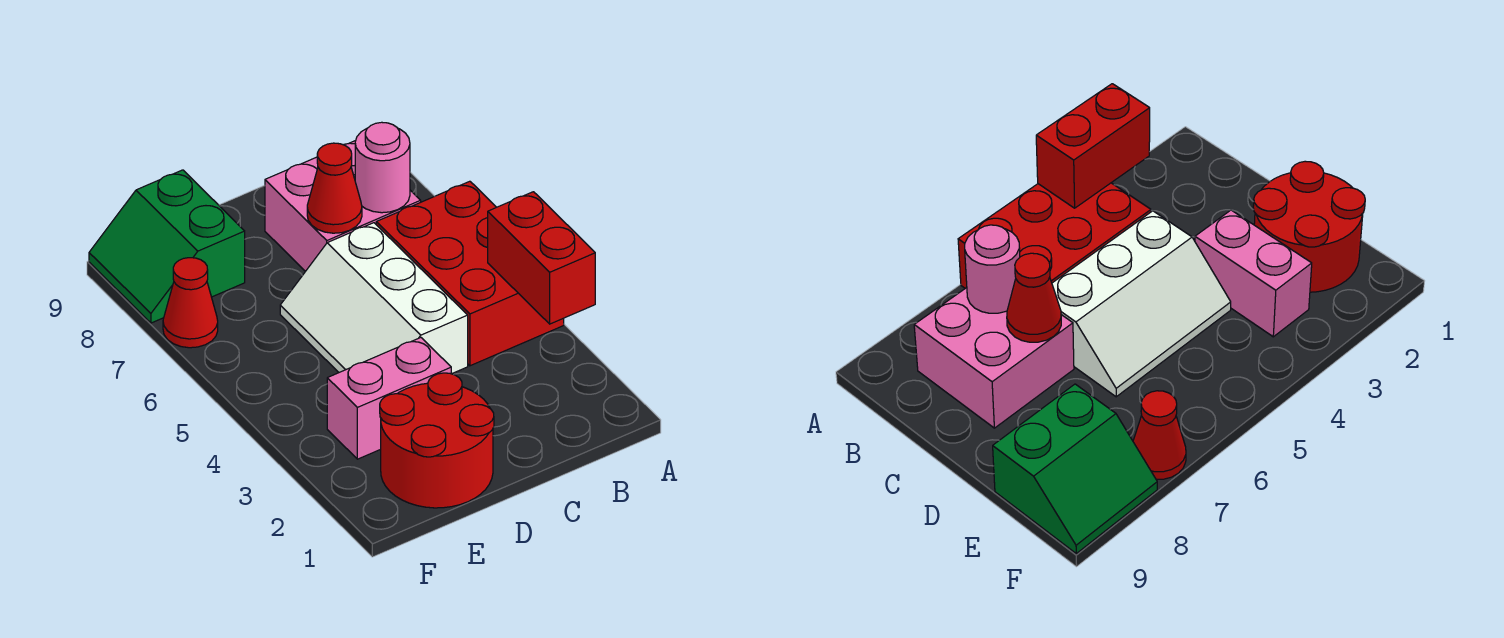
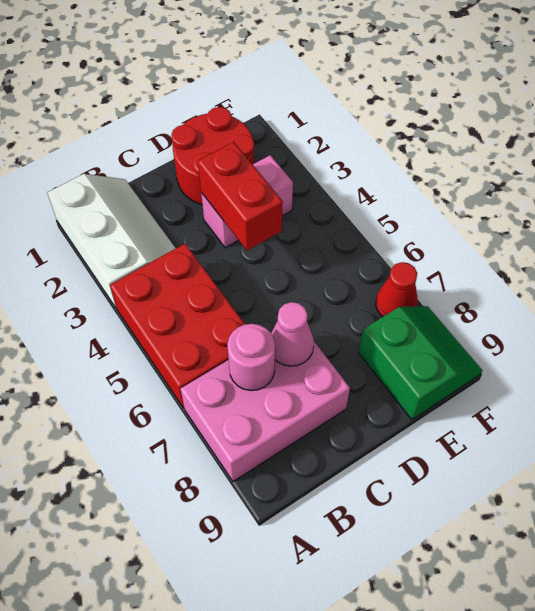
red 1x2 brick [488,192,595,324] -> red 1x2 brick moved to [198,142,283,251]
pink 2x2 brick [265,141,421,271] -> pink 2x3 brick [181,342,350,481]
white 2x3 slope [280,223,468,374] -> white 2x3 slope moved to [47,174,176,309]
red 1x1 cone [307,143,362,233] -> pink 1x1 cone [271,302,314,366]

